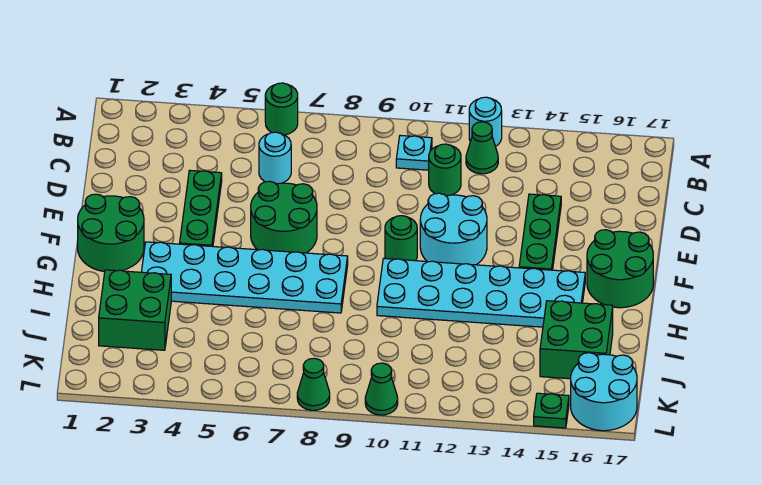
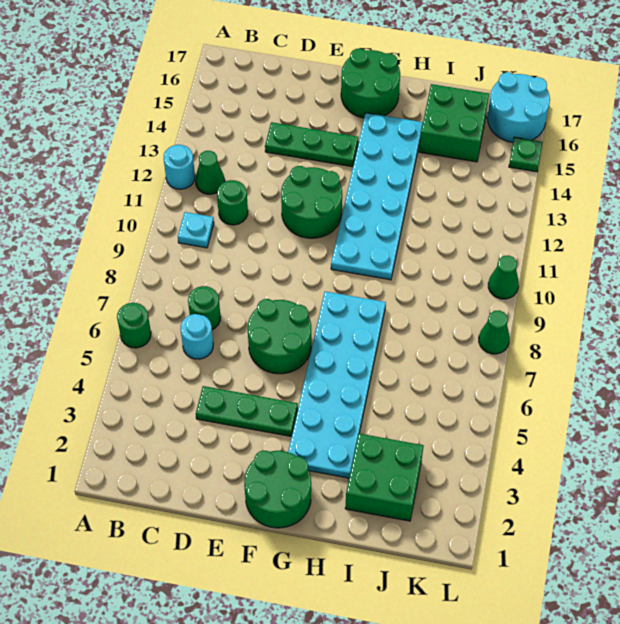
cyan 2x2 round brick [420,193,487,265] -> green 2x2 round brick [281,166,342,238]
green 1x1 round brick [385,216,417,261] -> green 1x1 round brick moved to [188,286,221,330]

